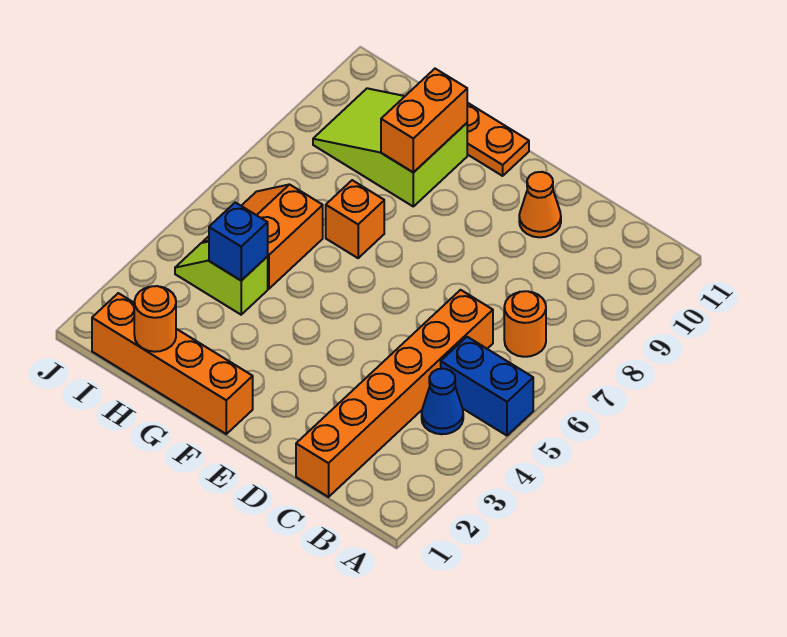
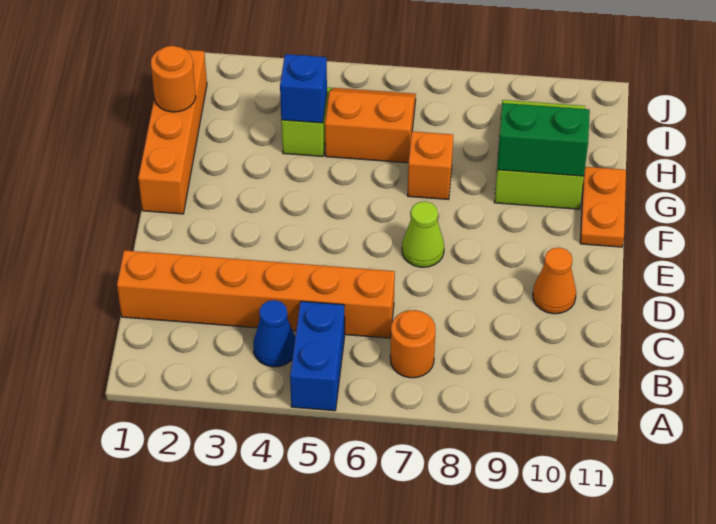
none -> lime 1x1 cone [402,202,444,267]
orange 1x2 brick [381,69,467,173] -> green 1x2 brick [497,103,590,176]

